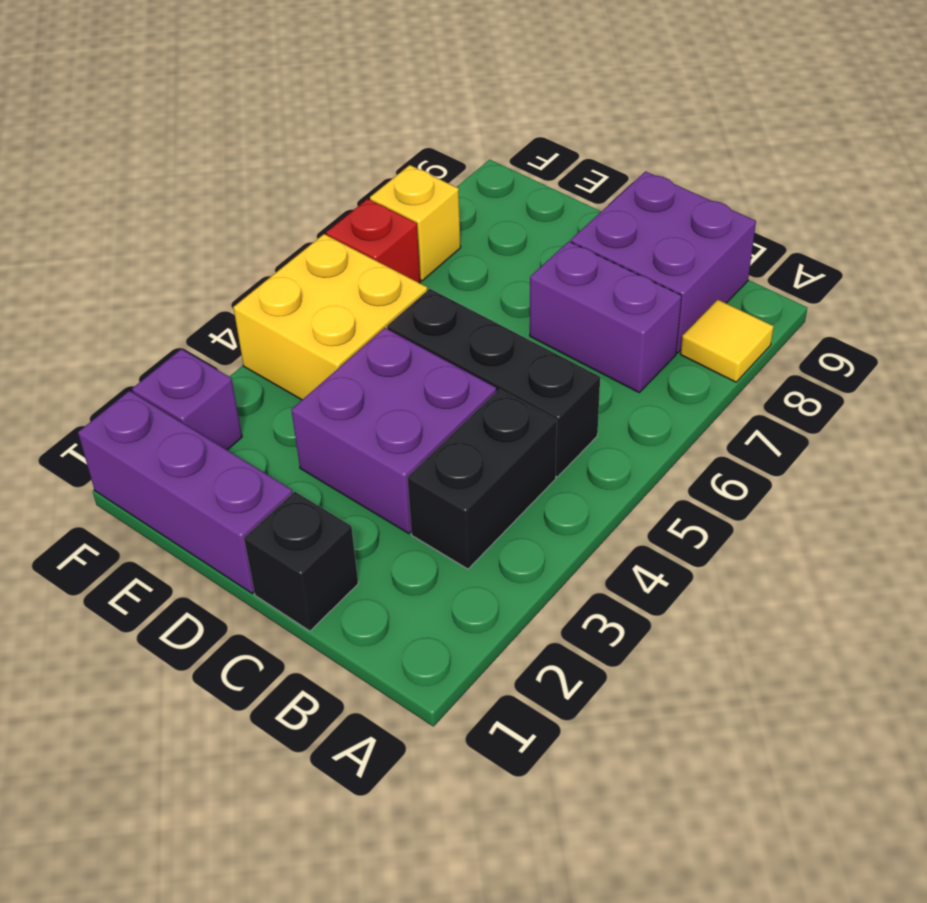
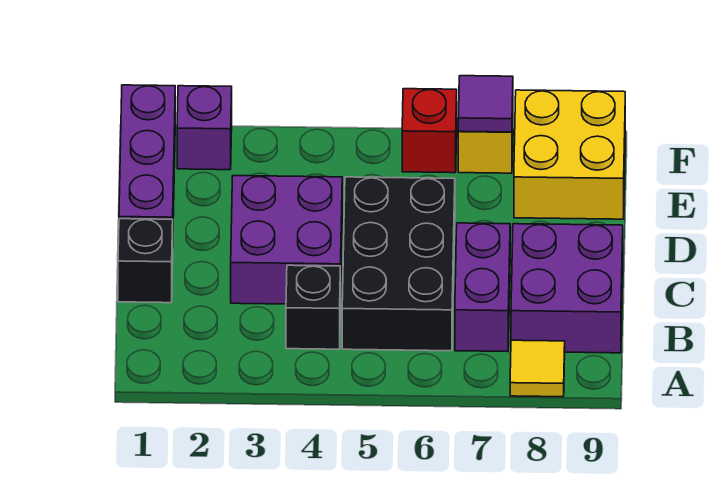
black 1x2 brick [407,389,557,569] -> black 1x1 brick [286,265,340,349]
black 1x3 brick [387,289,600,477] -> black 2x3 brick [342,177,455,351]
yellow 2x2 brick [233,234,427,400] -> yellow 2x2 brick moved to [514,90,625,219]
none -> purple 1x1 tile [458,76,513,132]

